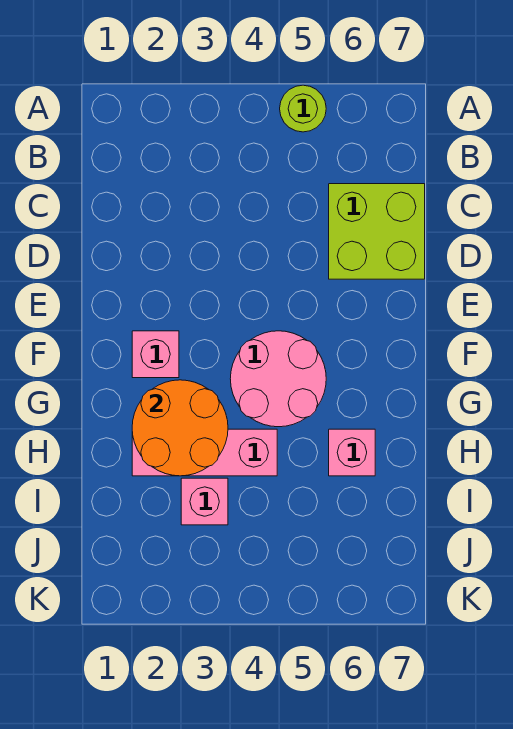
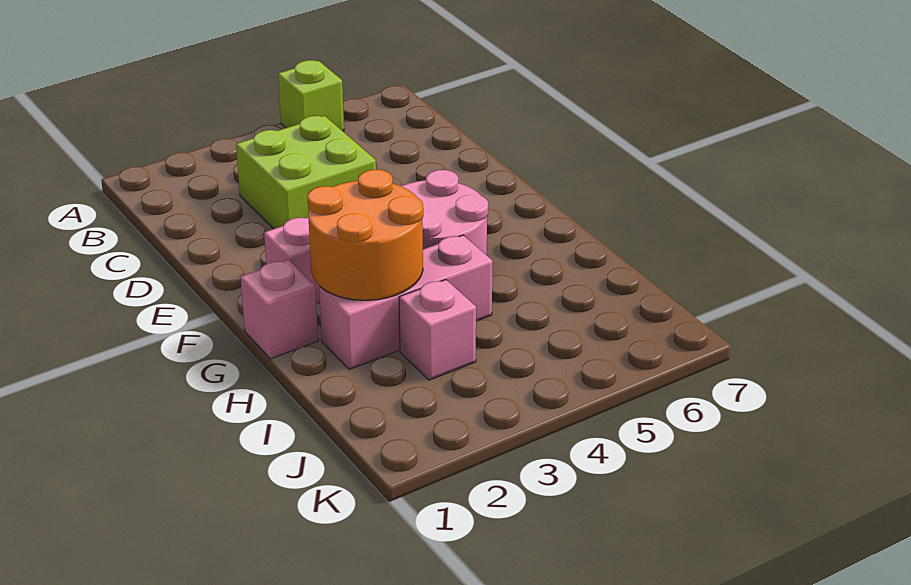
lime 1x1 round brick [280,85,326,132] -> lime 1x1 brick [278,60,344,131]
lime 2x2 brick [329,184,425,279] -> lime 2x2 brick moved to [236,116,376,229]
pink 1x1 brick [329,429,375,476] -> pink 1x1 brick moved to [241,260,318,359]

